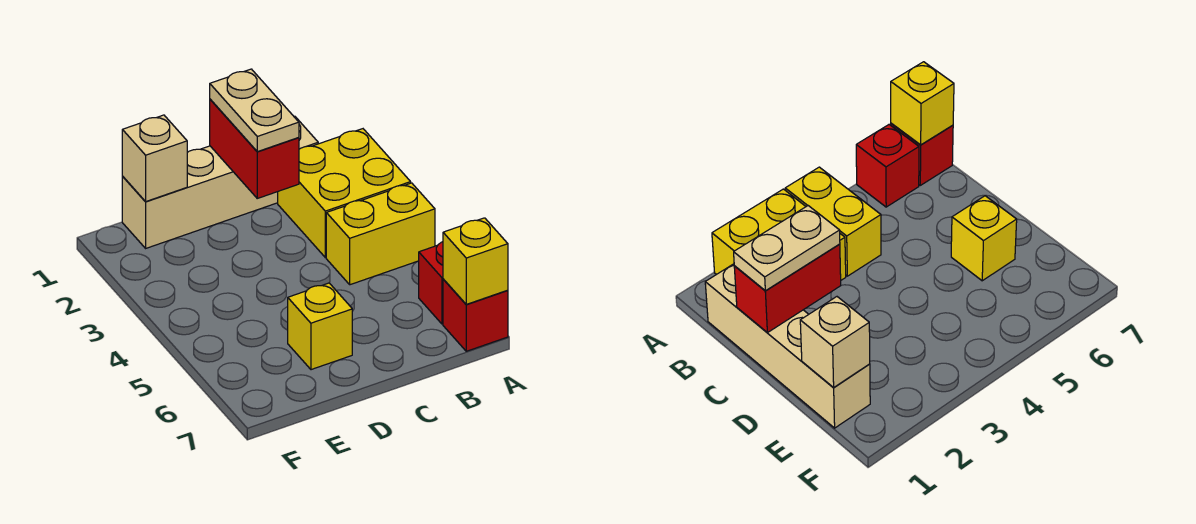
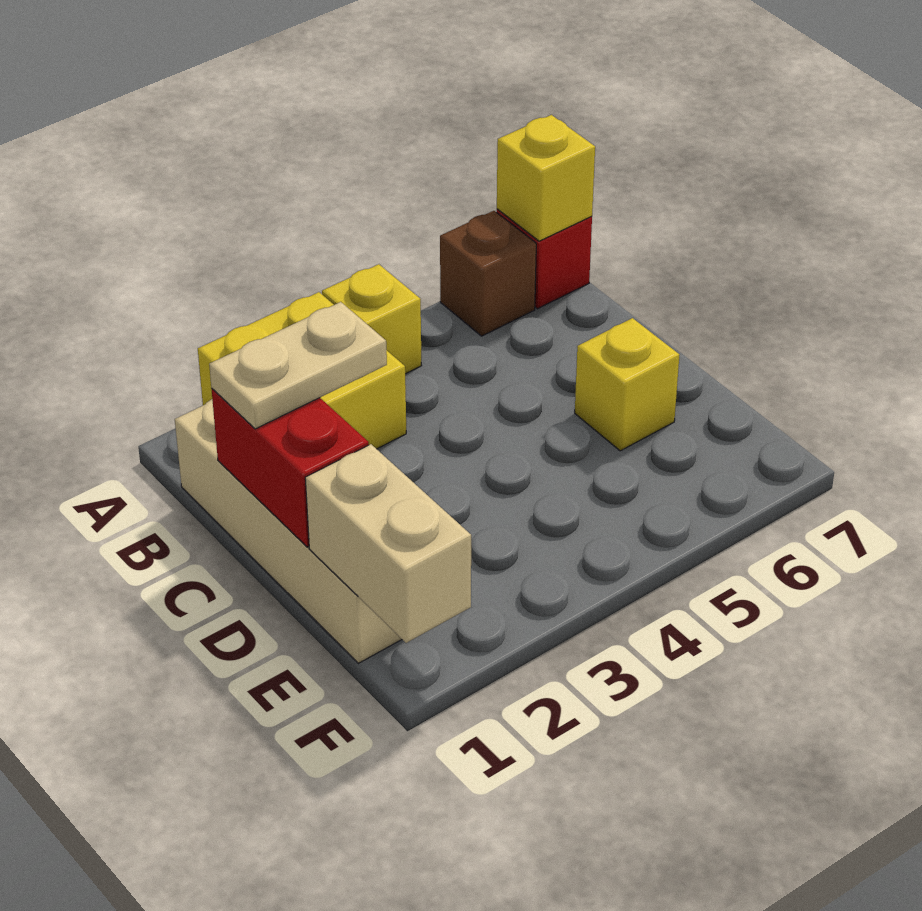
yellow 1x2 brick [326,183,435,285] -> yellow 1x1 brick [322,264,422,374]
red 1x1 brick [419,242,443,324] -> brown 1x1 brick [440,211,536,336]
red 1x2 brick [210,99,299,198] -> red 1x2 brick turned to [212,389,369,547]
tan 1x1 brick [122,115,187,202] -> tan 1x2 brick [305,444,471,643]

